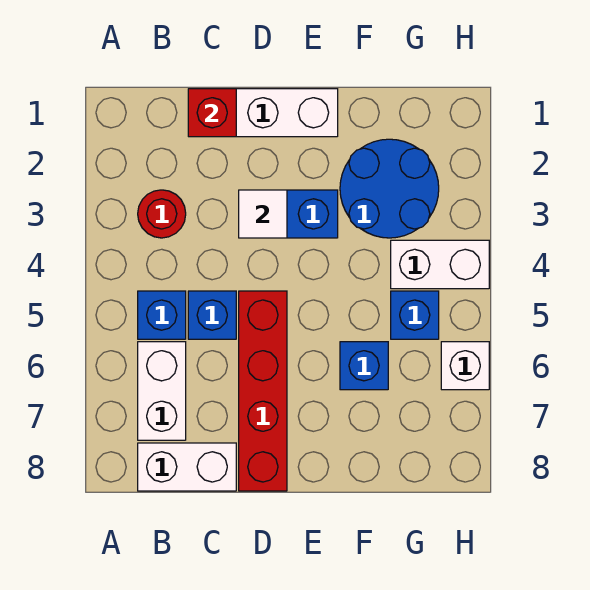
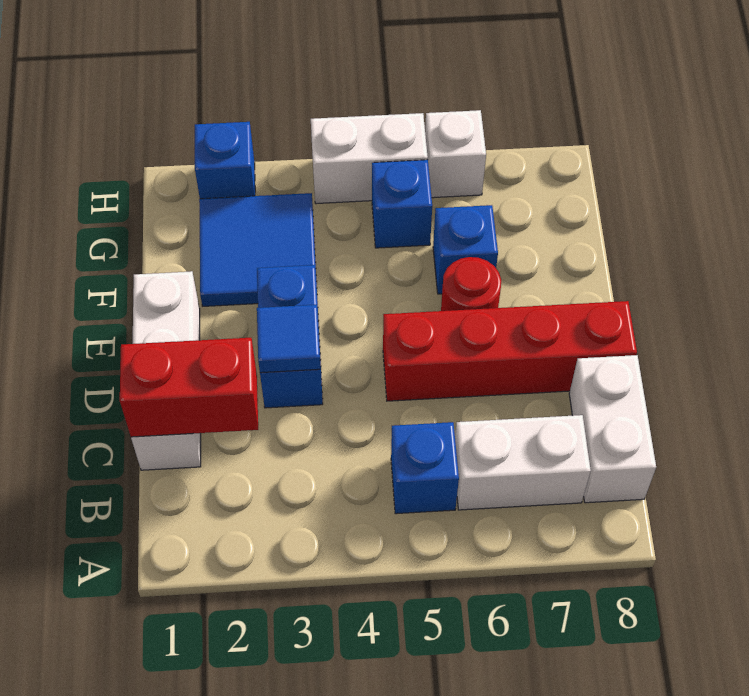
red 1x1 round brick [138,190,186,238] -> red 1x1 round brick moved to [441,257,501,311]
red 1x1 brick [188,89,236,137] -> red 1x2 brick [120,338,258,437]
blue 1x1 brick [188,291,236,339] -> blue 1x1 brick moved to [195,122,255,199]
white 1x1 tile [239,190,287,238] -> blue 1x1 tile [257,305,321,373]
blue 2x2 round brick [340,139,439,238] -> blue 2x2 tile [199,193,317,306]
white 1x2 brick [391,240,489,289] -> white 1x2 brick turned to [311,113,428,204]

